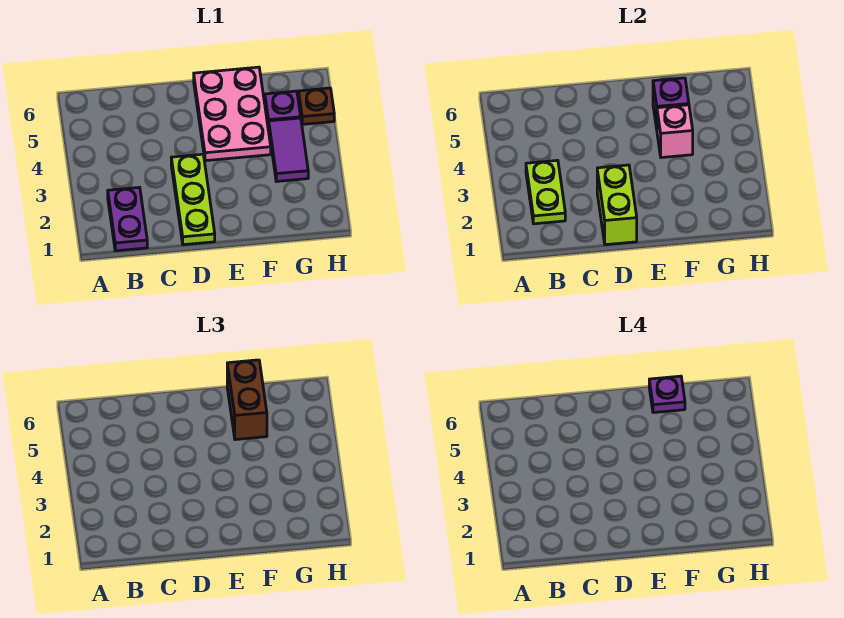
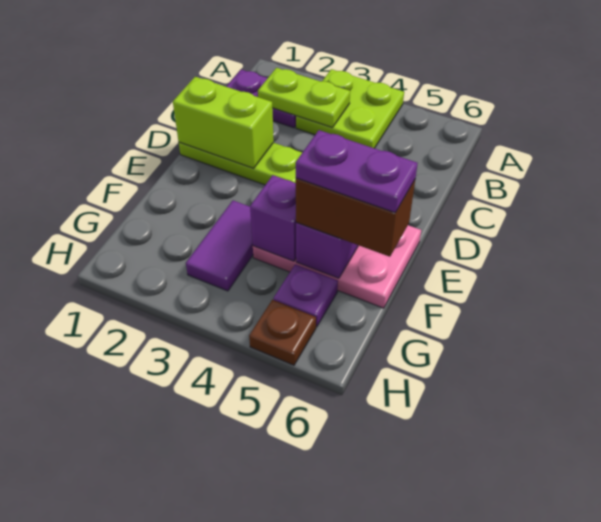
none -> lime 2x2 plate [296,69,404,148]
pink 1x1 brick [657,105,693,158] -> purple 1x1 brick [250,175,296,261]
purple 1x1 plate [649,376,685,413] -> purple 1x2 plate [296,130,418,213]
purple 1x2 tile [269,118,308,181] -> purple 1x2 tile turned to [186,201,253,291]

